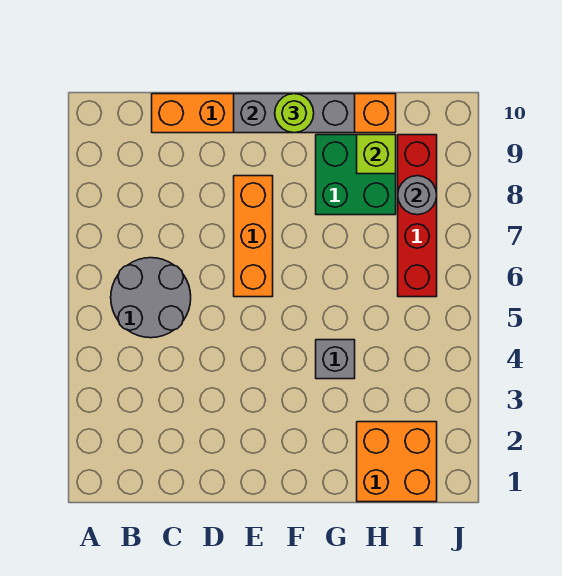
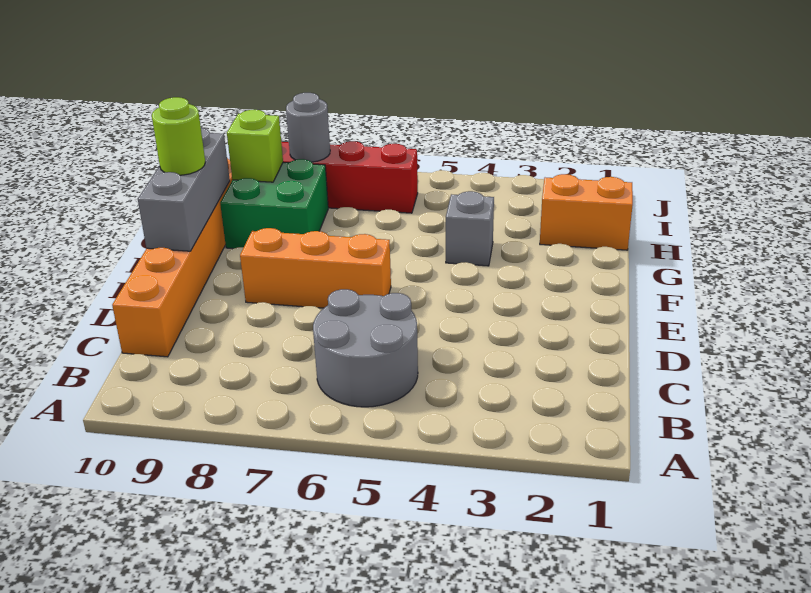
orange 2x2 brick [357,422,437,502] -> orange 1x2 brick [540,174,633,250]

